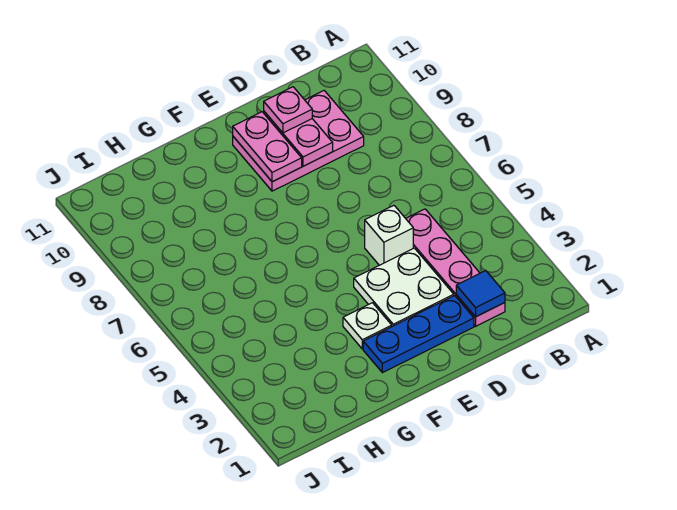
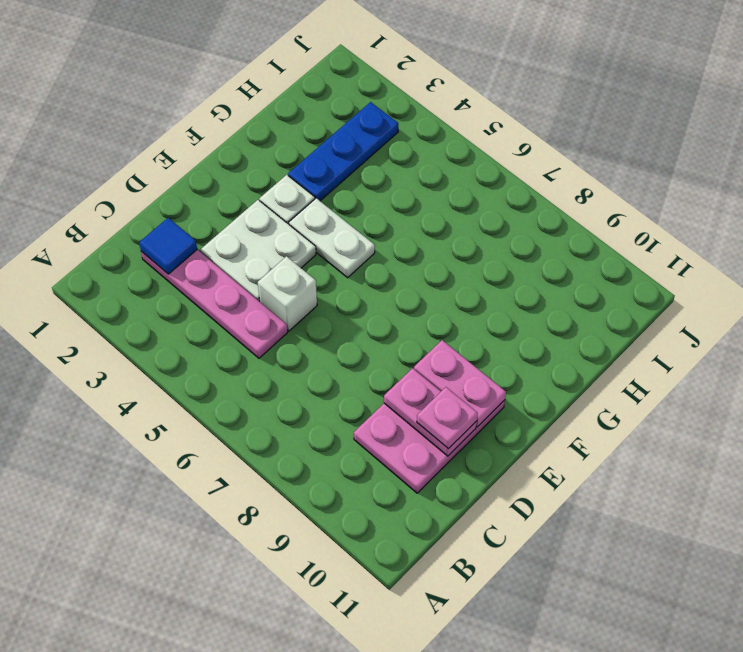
blue 1x3 plate [363,296,474,373] -> blue 1x3 plate moved to [288,102,398,201]
none -> white 1x2 plate [289,198,375,278]

